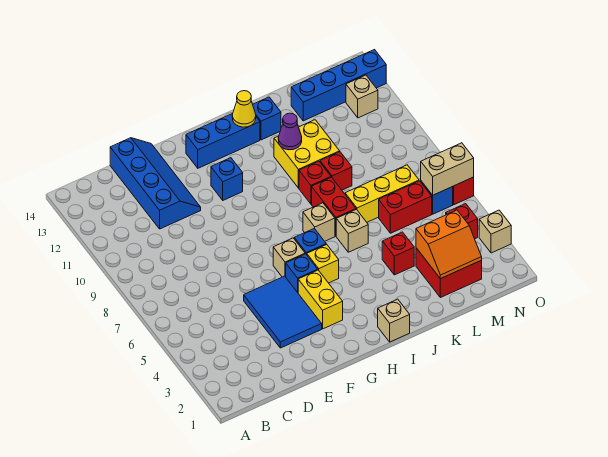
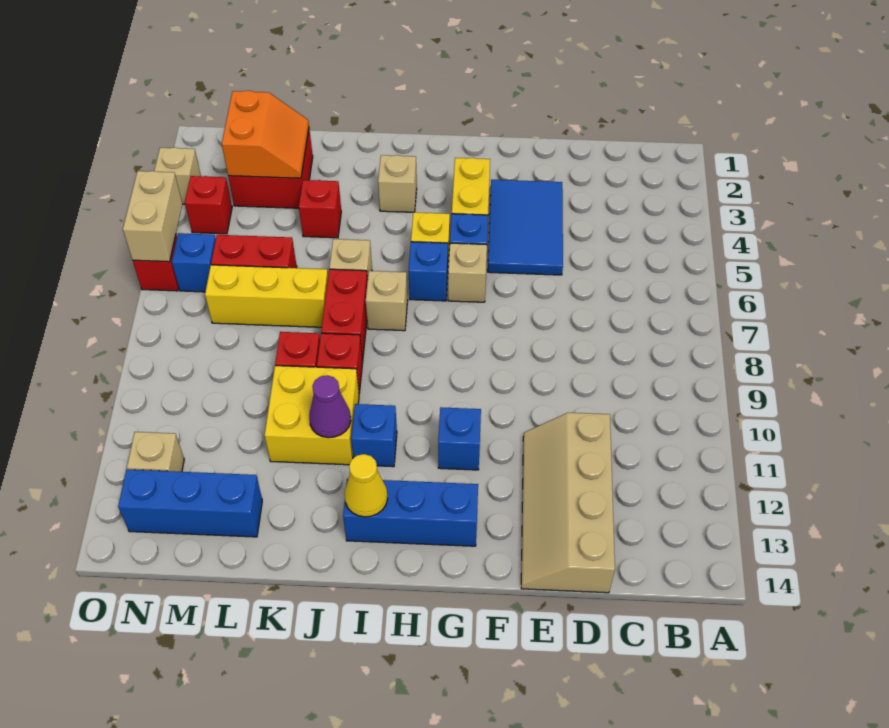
blue 2x4 slope [110,138,201,229] -> tan 2x4 slope [521,413,615,593]
tan 1x1 brick [378,299,410,342] -> tan 1x1 brick moved to [378,155,417,212]
blue 1x1 brick [253,97,281,140] -> blue 1x1 brick moved to [351,404,397,467]
orange 2x2 slope [416,210,482,279] -> orange 2x2 slope turned to [222,90,309,178]
blue 1x4 brick [291,50,386,121] -> blue 1x3 brick [118,470,262,537]
tan 1x2 brick [421,143,474,195] -> tan 1x2 brick turned to [123,171,182,262]

